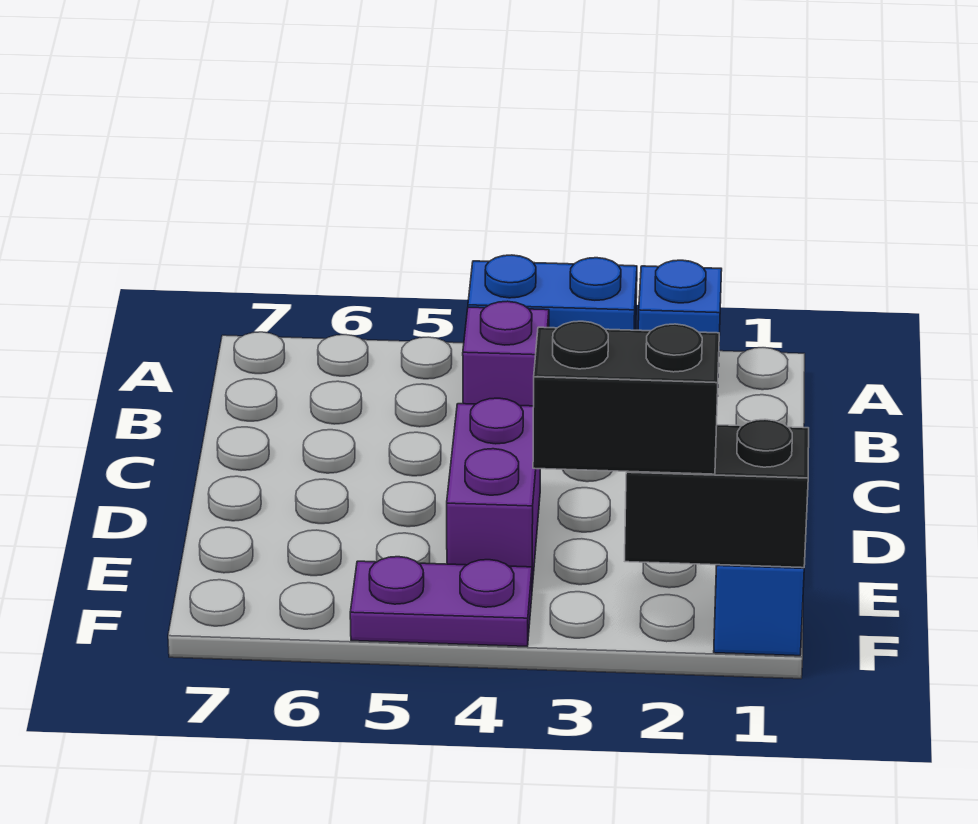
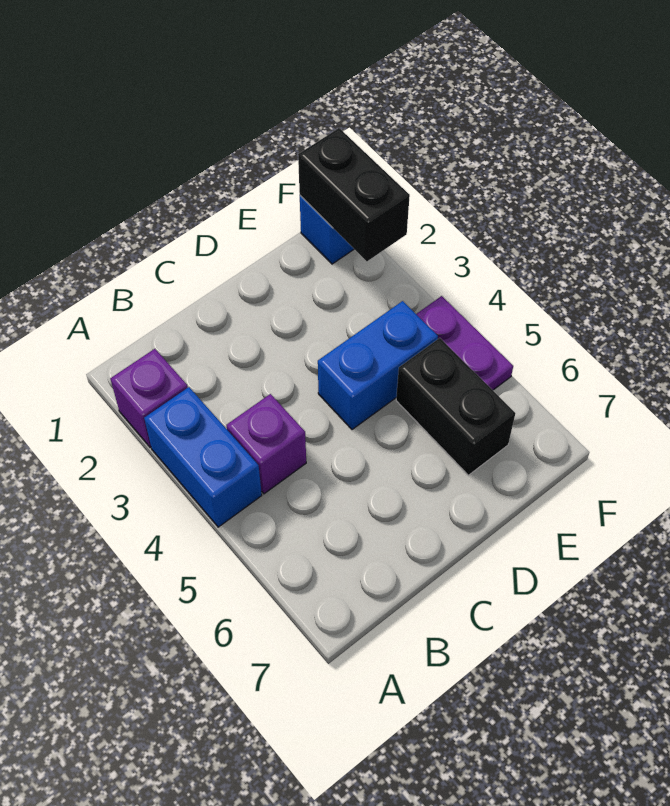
blue 1x1 brick [638,260,722,396] -> purple 1x1 brick [110,349,188,447]
purple 1x2 brick [447,398,540,587] -> blue 1x2 brick [318,301,438,430]
black 1x2 brick [533,321,719,474] -> black 1x2 brick moved to [396,338,515,475]

